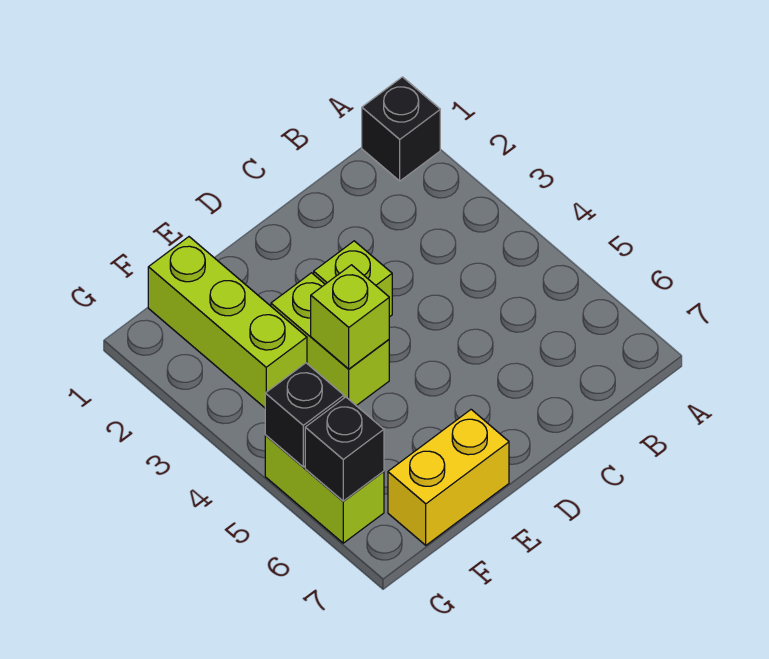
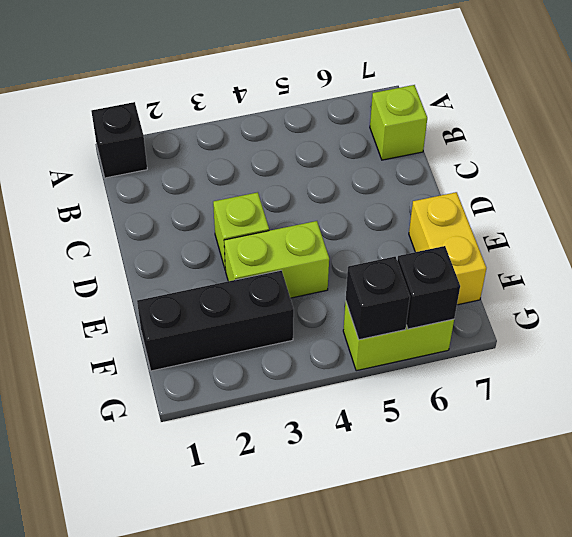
lime 1x1 brick [311,265,389,369] -> lime 1x1 brick moved to [370,85,427,160]
lime 1x3 brick [148,237,307,408] -> black 1x3 brick [137,270,294,371]

